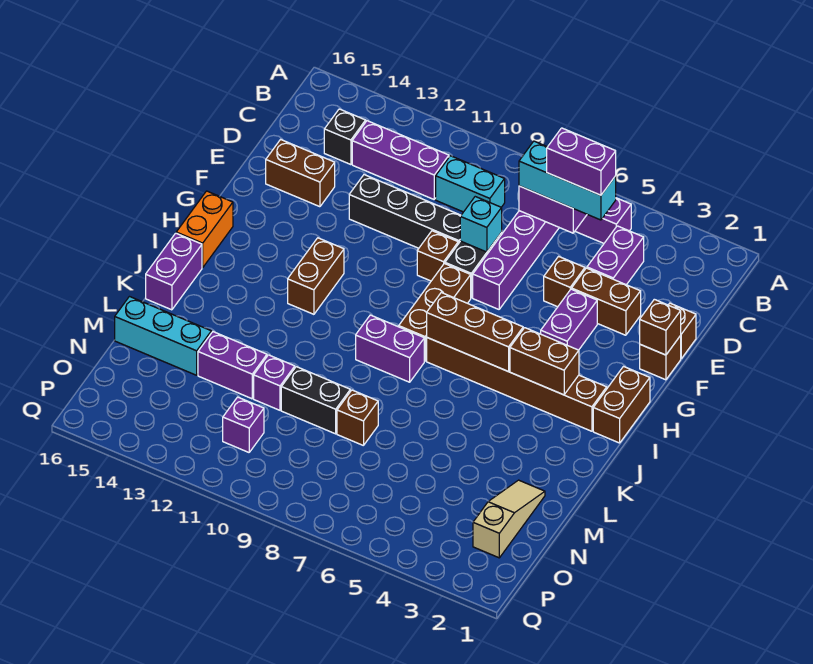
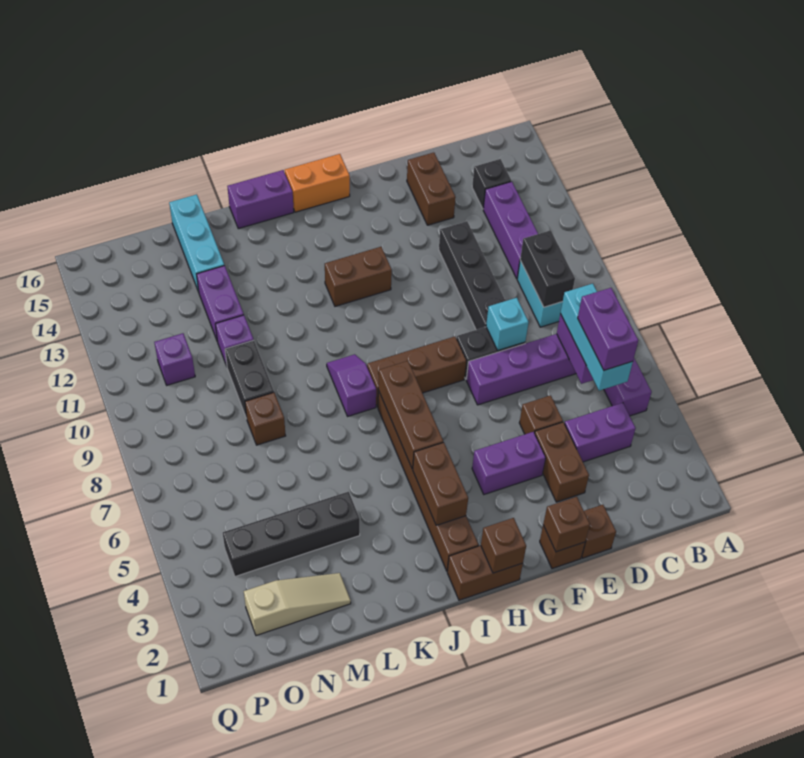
none -> black 1x2 brick [520,230,575,307]
brown 1x1 brick [417,231,458,281] -> brown 1x1 brick moved to [481,518,526,573]
purple 1x2 brick [356,315,424,382] -> purple 1x2 slope [327,354,376,416]
none -> black 1x4 brick [223,492,360,577]

